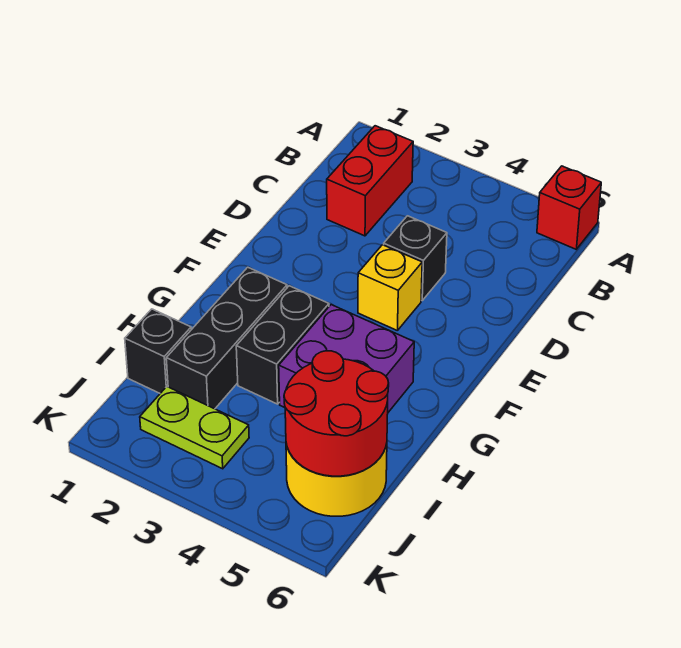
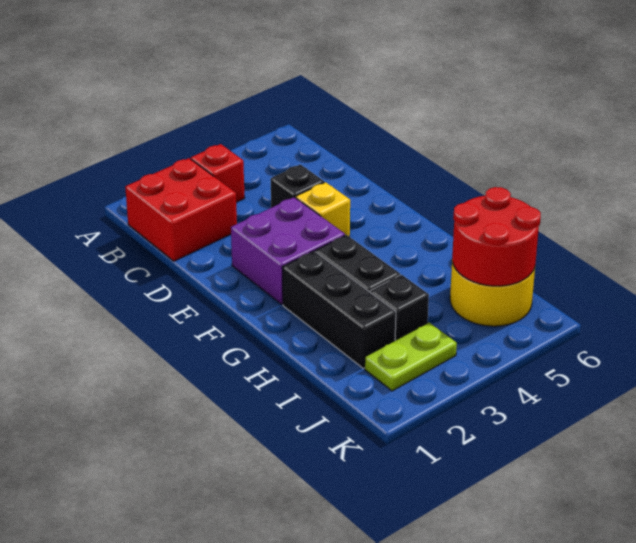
red 1x1 brick [537,166,601,249] -> red 1x1 brick moved to [191,144,245,202]
red 1x2 brick [327,126,413,236] -> red 2x2 brick [125,158,237,261]
purple 2x2 brick [279,305,414,412] -> purple 2x2 brick moved to [231,197,345,304]
black 1x1 brick [125,309,191,393] -> black 1x1 brick moved to [370,275,429,340]

